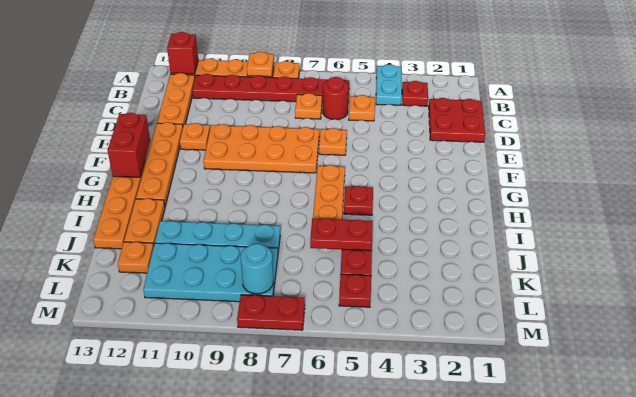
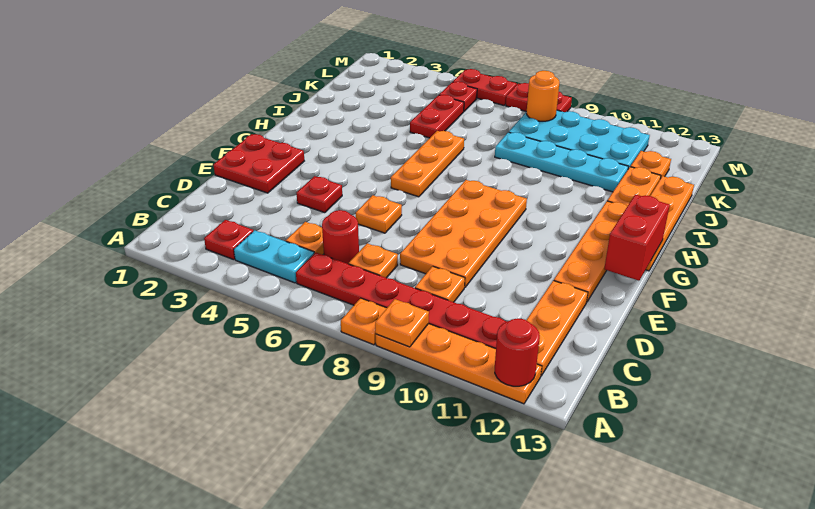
cyan 1x2 plate [376,64,402,105] -> cyan 1x2 plate turned to [234,230,314,283]
red 1x1 brick [167,32,198,74] -> red 1x1 round brick [495,318,540,386]
red 2x2 plate [429,98,485,142] -> red 2x2 plate moved to [214,134,304,193]
orange 2x4 plate [204,124,319,173] -> orange 2x4 plate turned to [400,180,527,288]
orange 1x1 plate [180,123,210,150] -> orange 1x1 plate moved to [415,266,465,302]
red 1x1 plate [344,186,373,215] -> red 1x1 plate moved to [297,176,342,213]
red 1x2 plate [310,218,373,251] -> red 1x2 plate moved to [453,69,517,105]
cyan 1x1 round brick [240,244,273,294] -> orange 1x1 round brick [527,71,560,121]

